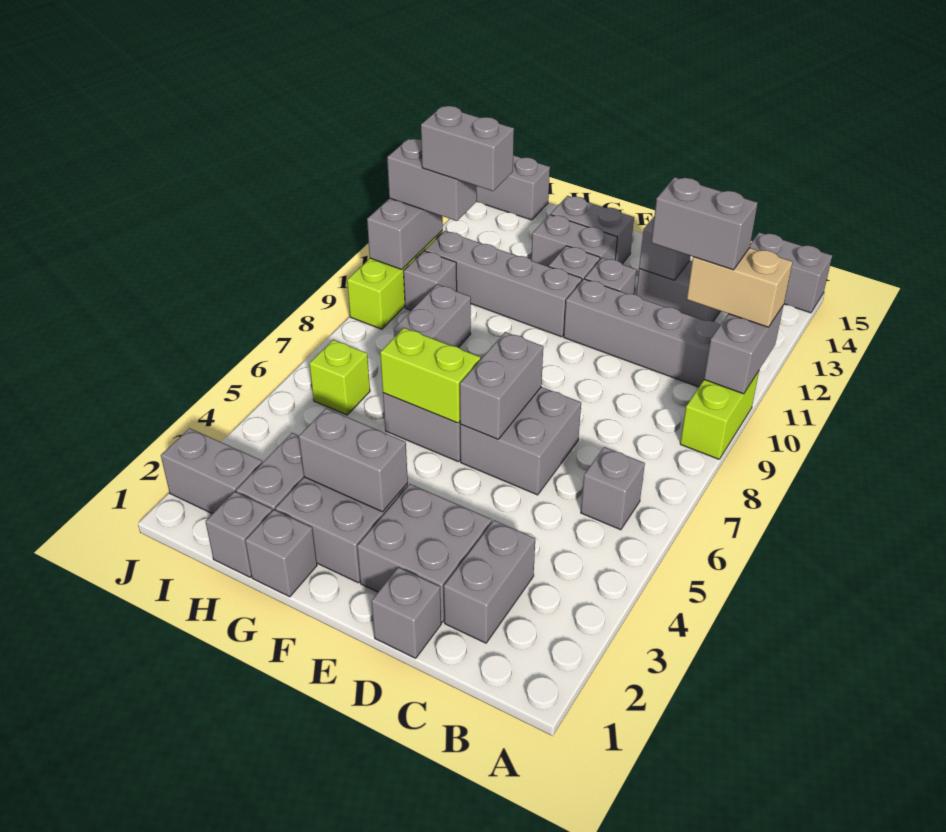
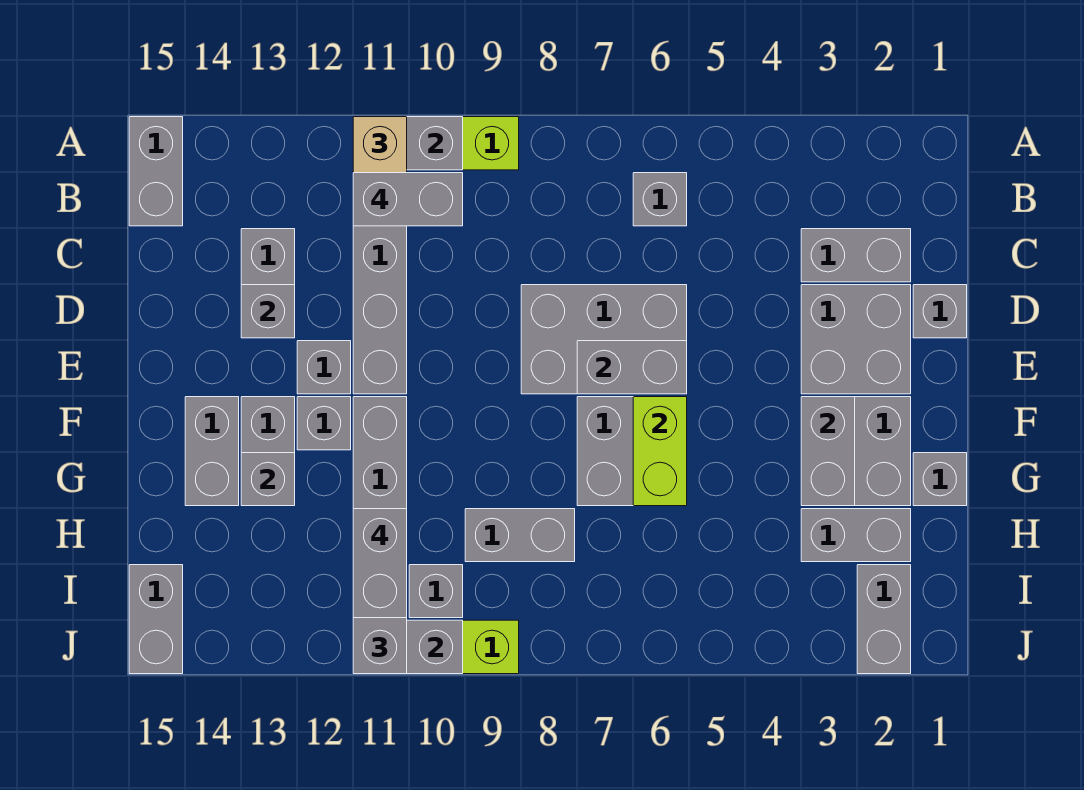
grey 1x2 brick [651,177,758,270] -> grey 1x2 brick turned to [353,173,463,226]
grey 2x2 brick [460,387,581,495] -> grey 2x3 brick [521,285,687,394]
grey 1x1 brick [205,491,272,577] -> grey 1x1 brick moved to [241,453,295,506]
lime 1x1 brick [309,340,370,415] -> none

